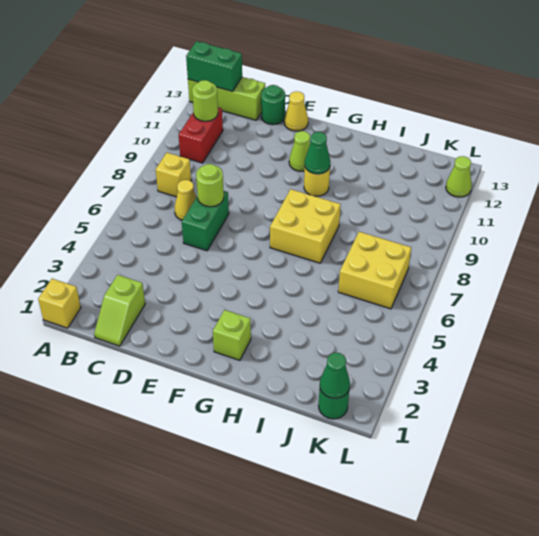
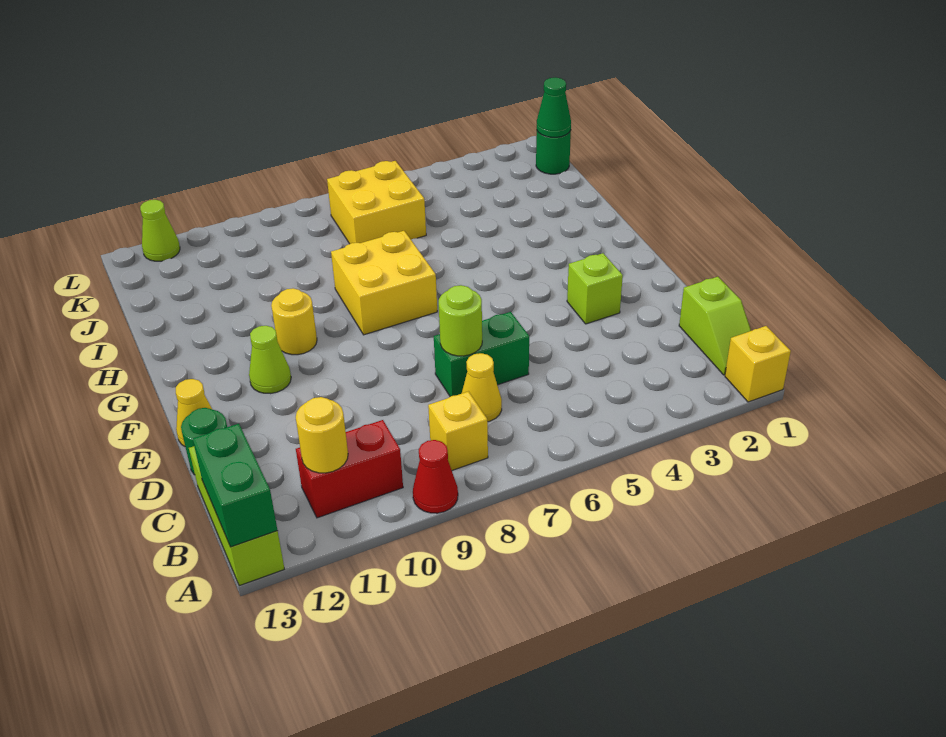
none -> red 1x1 cone [413,440,458,513]
lime 1x1 round brick [192,80,218,121] -> yellow 1x1 round brick [296,397,348,473]
lime 1x2 slope [94,275,145,346] -> lime 1x2 slope turned to [679,277,751,375]
lime 1x1 brick [213,310,251,360] -> lime 1x1 brick moved to [567,253,623,324]
green 1x1 cone [305,132,330,174] -> none

